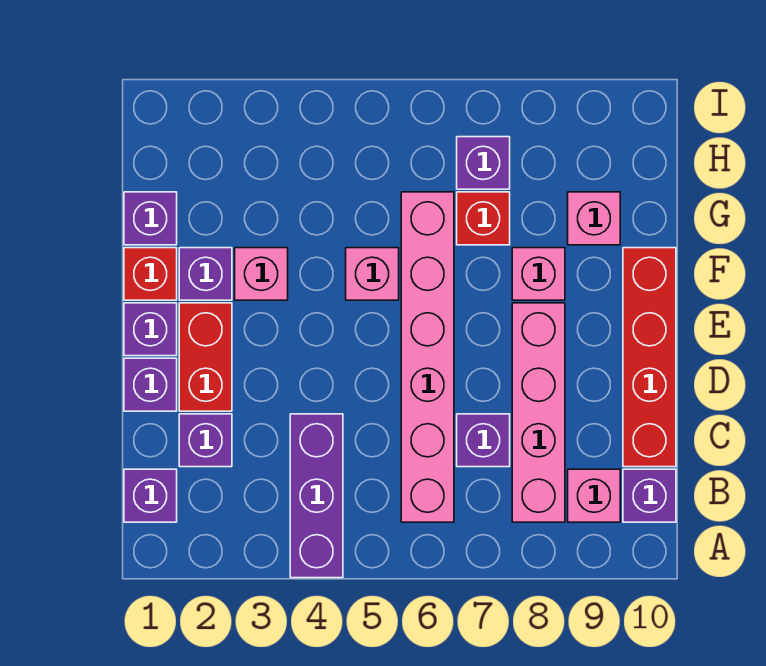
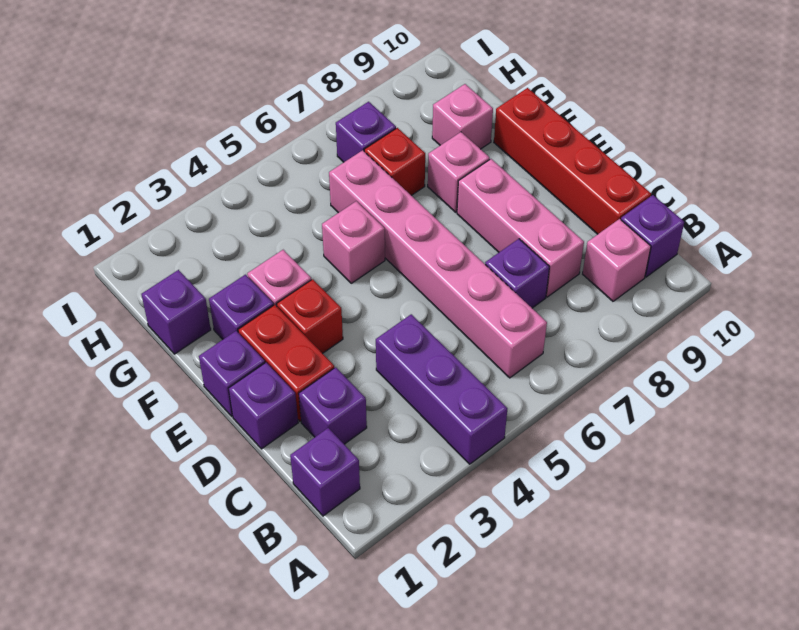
pink 1x4 brick [512,303,565,522] -> pink 1x3 brick [457,159,584,297]
red 1x1 brick [124,248,177,300] -> red 1x1 brick moved to [277,279,343,354]

